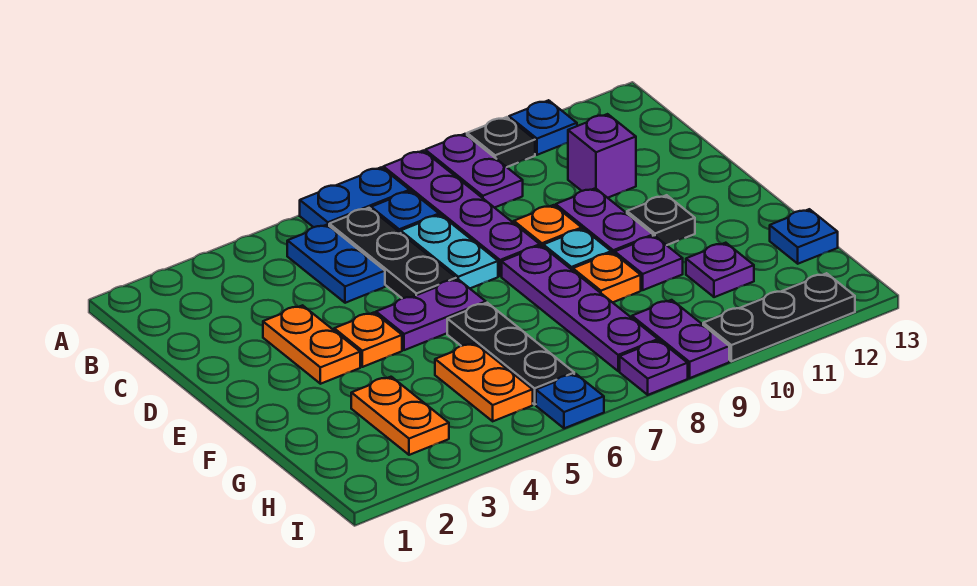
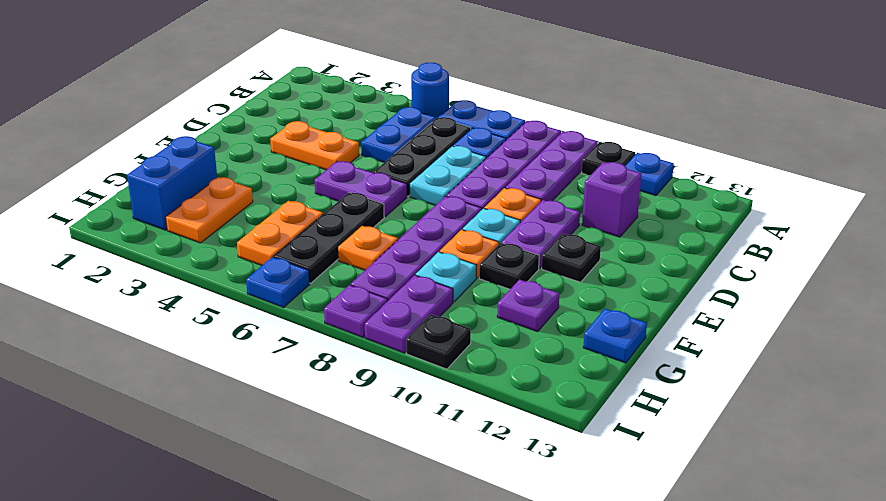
none -> blue 1x1 round brick [411,63,449,119]
purple 1x2 plate [425,134,523,208] -> purple 1x3 plate [506,131,598,201]
orange 1x2 plate [263,305,360,384] -> orange 1x2 plate turned to [270,121,359,170]
orange 1x1 plate [334,313,402,367] -> orange 1x1 plate moved to [338,226,398,270]
purple 1x1 plate [615,236,683,290] -> black 1x1 plate [479,243,539,289]
none -> blue 1x2 brick [127,136,217,230]
none -> cyan 1x1 plate [416,252,477,302]
black 1x3 plate [703,273,855,361] -> black 1x1 plate [406,314,471,369]

